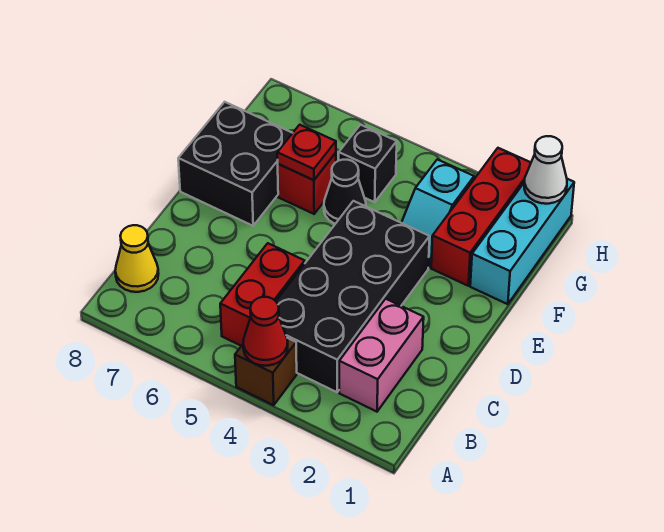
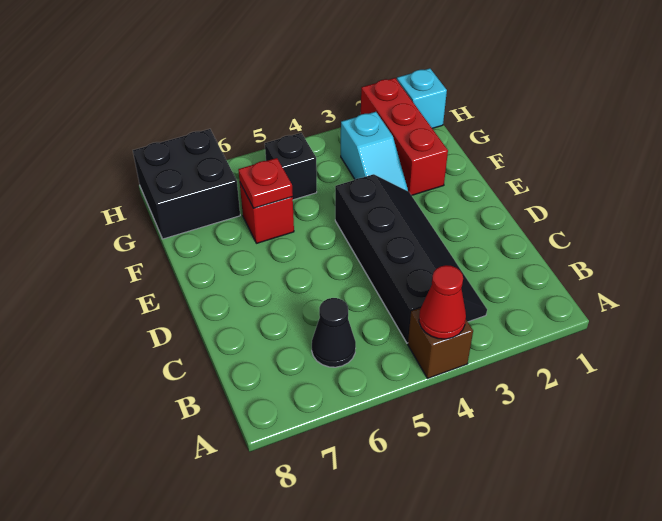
pink 1x2 brick [339,299,424,412] -> none
black 2x4 brick [276,201,430,392] -> black 2x4 slope [335,174,487,343]
red 1x2 brick [220,243,305,346] -> none
yellow 1x1 cone [115,225,159,292] -> none
black 2x2 brick [178,102,292,226] -> black 2x2 brick moved to [133,129,240,239]
cyan 1x3 brick [470,179,574,304] -> cyan 1x1 brick [397,68,447,128]
black 1x1 cone [324,160,366,224] -> black 1x1 cone moved to [312,298,356,367]
white 1x1 cone [524,136,567,204] -> none

